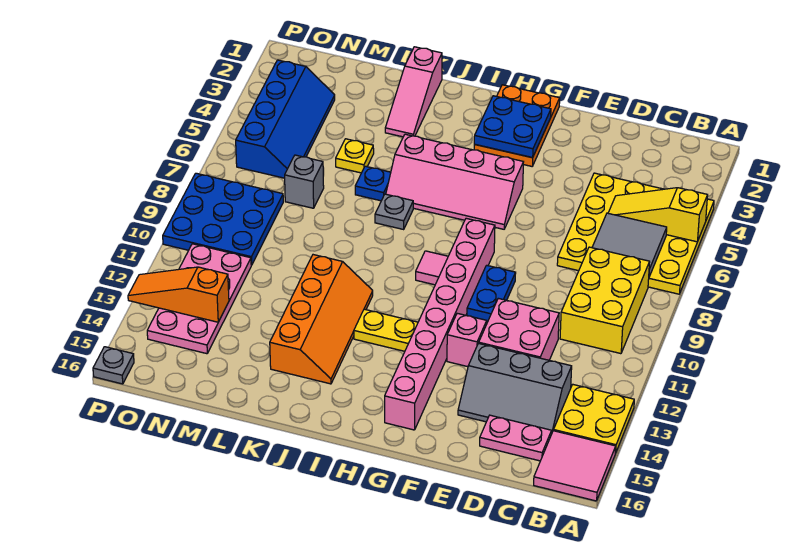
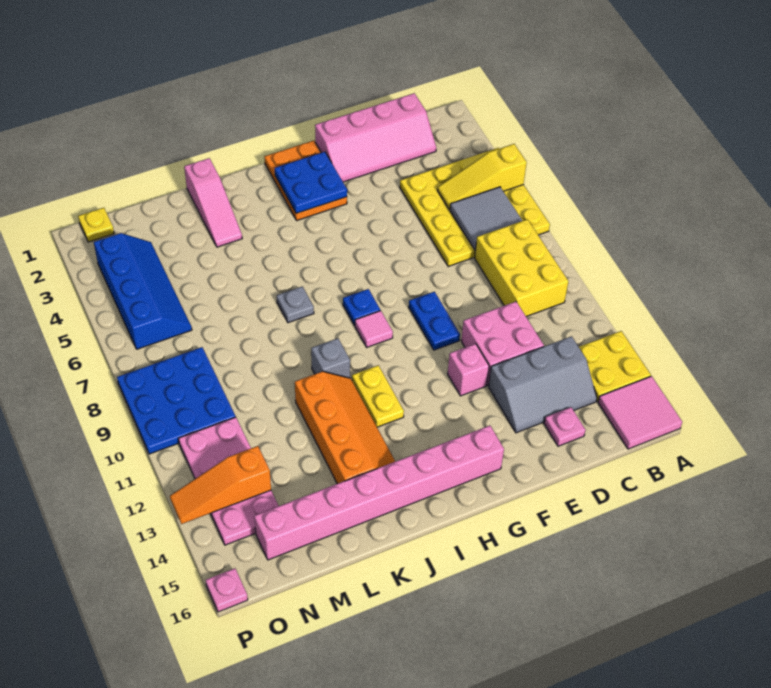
pink 1x2 plate [480,415,552,461] -> pink 1x1 plate [544,407,585,446]
pink 2x4 slope [386,134,523,229] -> pink 2x4 slope moved to [315,93,436,182]
pink 1x8 brick [385,218,495,430] -> pink 1x8 brick turned to [254,426,504,560]
yellow 1x2 plate [354,309,418,351] -> yellow 1x2 plate turned to [352,365,404,427]
blue 1x1 plate [355,166,391,201] -> blue 1x1 plate moved to [343,289,380,325]
yellow 1x1 plate [336,139,374,173] -> yellow 1x1 plate moved to [78,208,114,242]
grey 1x1 brick [285,155,324,208] -> grey 1x1 brick moved to [311,338,350,378]
grey 1x1 plate [93,347,134,384] -> pink 1x1 plate [206,568,248,612]

